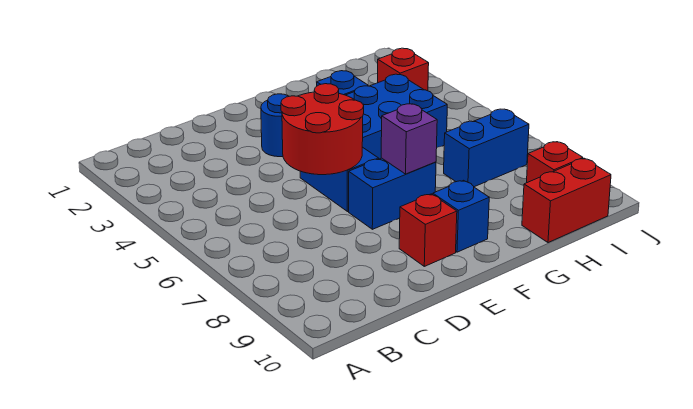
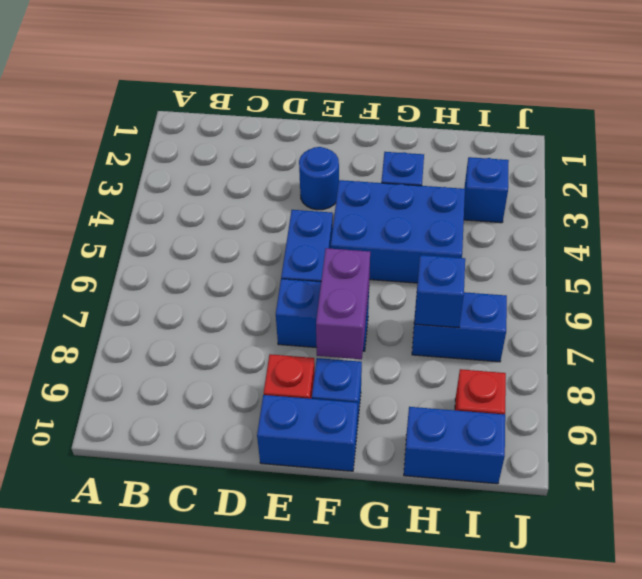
red 2x2 round brick [281,84,364,175] -> none
none -> blue 1x2 brick [257,395,358,471]
purple 1x1 brick [381,104,437,174] -> purple 1x2 brick [316,248,370,359]
none -> blue 1x1 brick [415,255,465,328]
red 1x2 brick [522,158,611,243] -> blue 1x2 brick [404,407,505,484]
red 1x1 brick [378,48,429,91] -> blue 1x1 brick [464,157,509,223]

